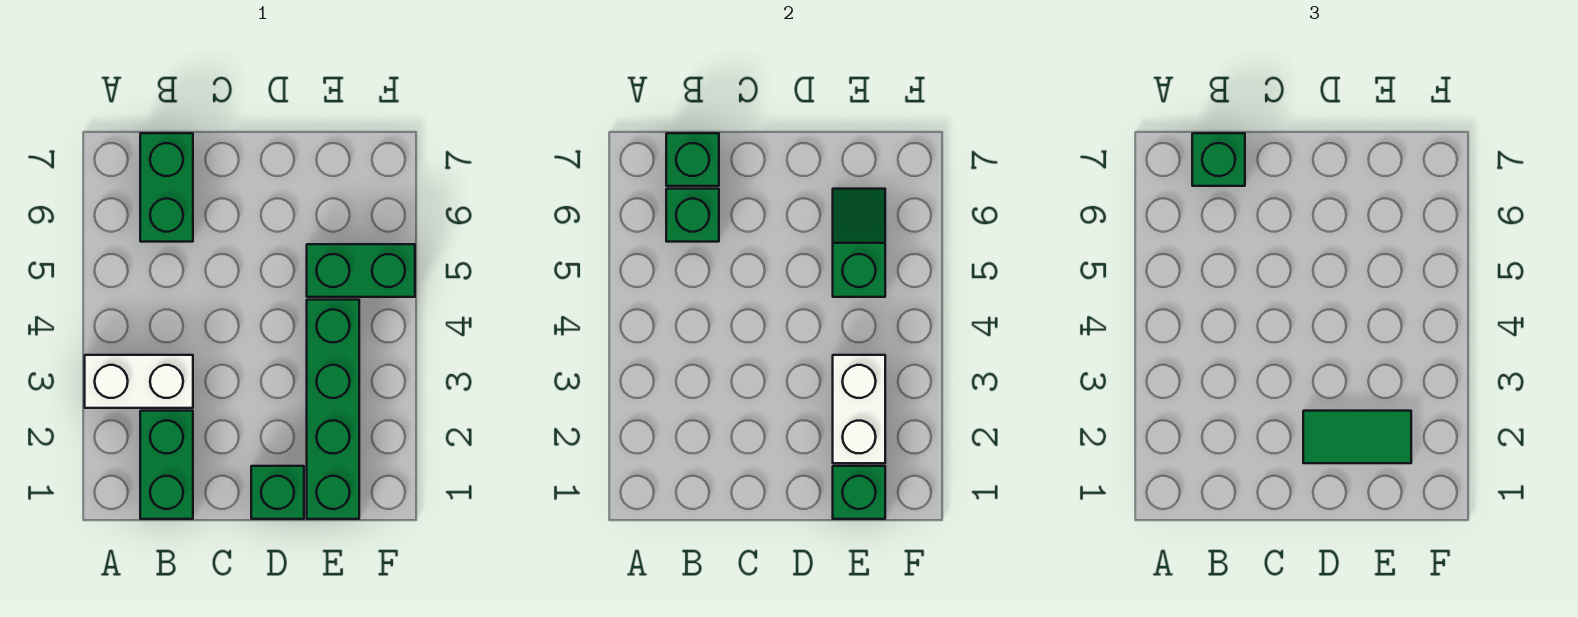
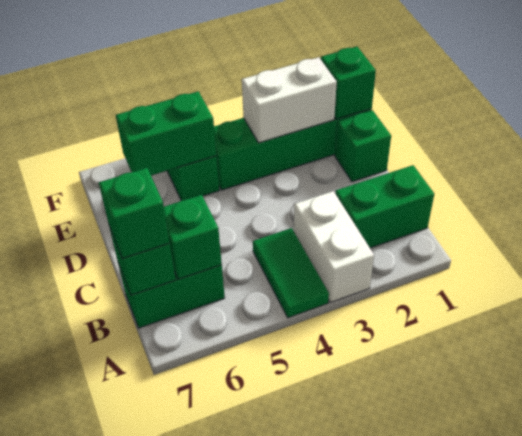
green 1x2 tile [1303,411,1411,463] -> green 1x2 tile moved to [253,228,329,318]
green 1x2 slope [833,189,885,297] -> green 1x2 brick [116,91,216,175]

